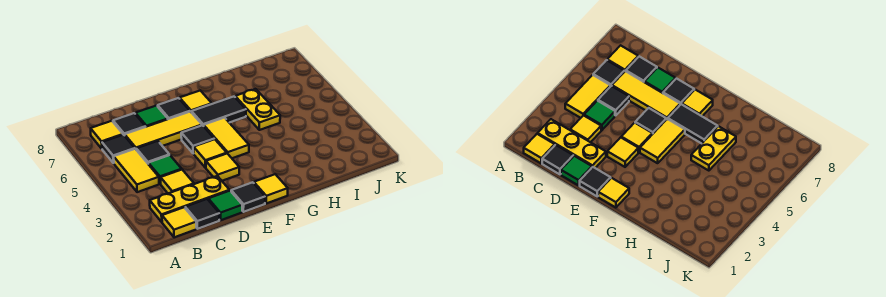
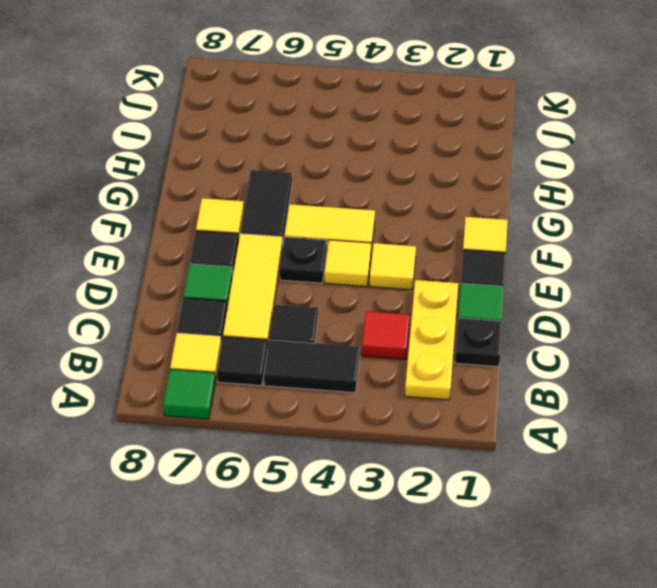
yellow 1x1 tile [162,207,196,237] -> none
yellow 1x2 tile [114,149,159,192] -> black 1x2 tile [264,340,360,393]
black 1x1 tile [185,199,219,229] -> black 1x1 plate [455,318,502,367]
yellow 1x1 tile [161,170,194,193] -> red 1x1 tile [362,311,410,360]
green 1x1 tile [148,155,182,184] -> green 1x1 tile moved to [163,369,215,419]
black 1x1 tile [181,125,214,154] -> black 1x1 plate [280,237,327,283]
yellow 1x2 plate [235,89,280,130] -> none

